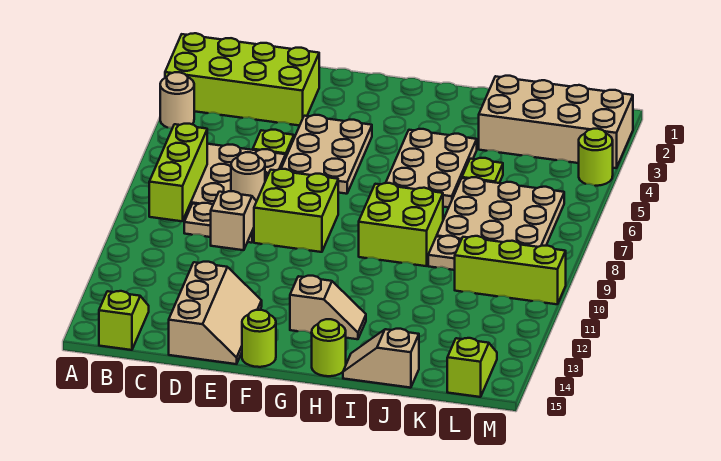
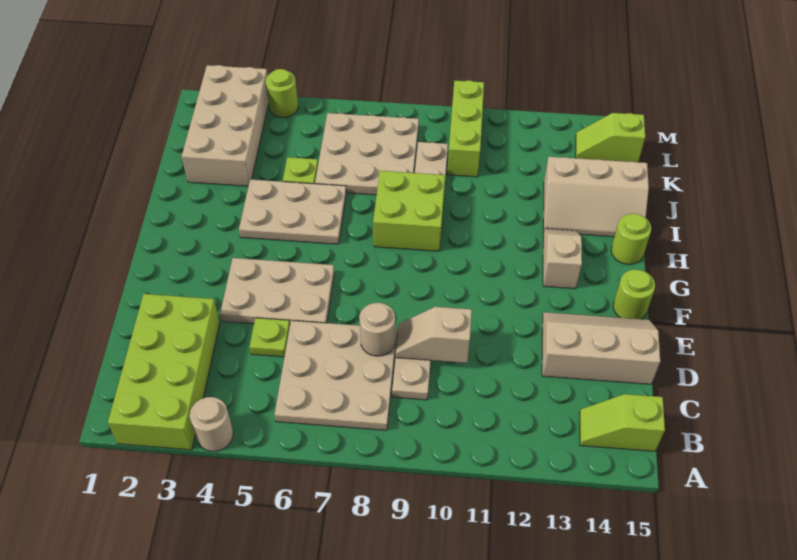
lime 1x3 brick [149,124,207,221] -> none
lime 2x2 brick [254,169,338,252] -> none
tan 1x2 slope [343,329,419,388] -> tan 2x3 slope [543,157,649,237]

